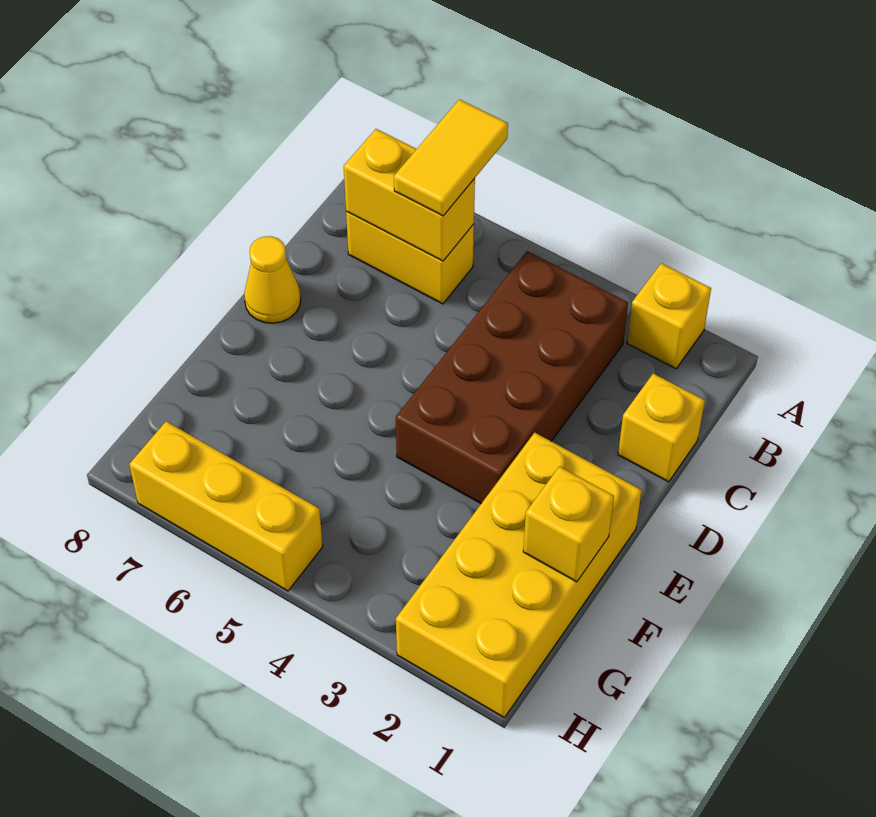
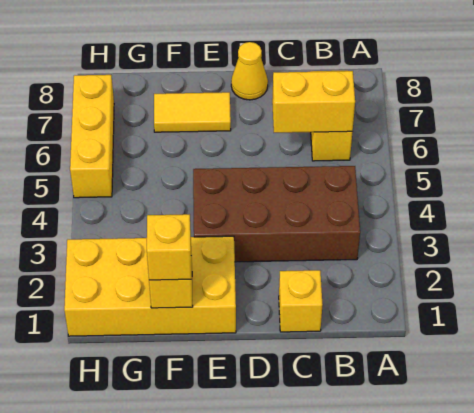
yellow 1x1 brick [627,263,711,369] -> yellow 1x1 brick moved to [147,214,191,280]
yellow 1x2 tile [394,99,508,216] -> yellow 1x2 tile moved to [154,92,231,132]
yellow 1x2 brick [344,129,475,261] -> yellow 1x2 brick turned to [272,71,355,133]

